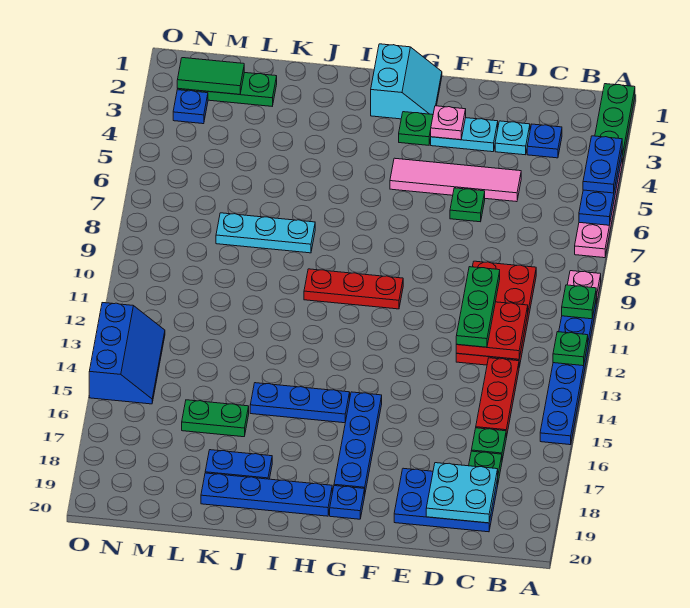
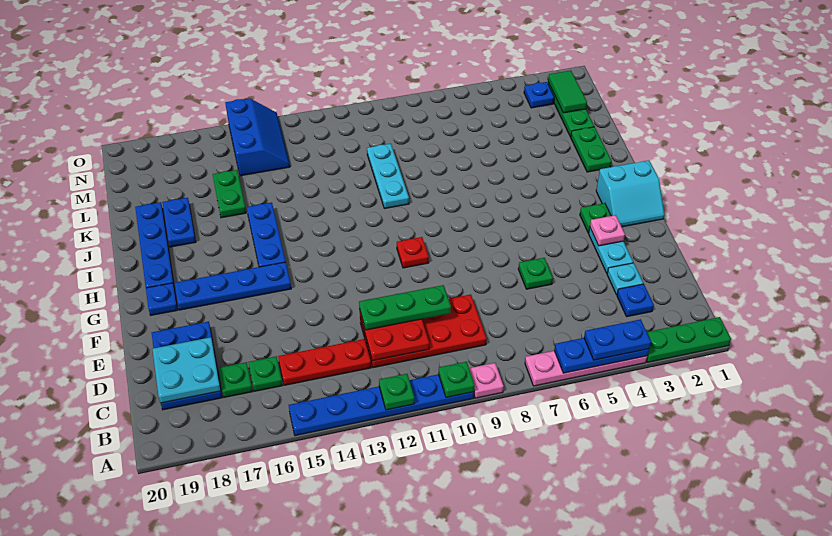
pink 1x4 tile [390,158,521,202] -> none
red 1x3 plate [304,269,403,309] -> red 1x1 plate [397,237,429,268]
none -> green 1x2 plate [571,127,612,172]
cyan 1x3 plate [216,213,315,253] -> cyan 1x3 plate moved to [367,144,409,209]
blue 2x3 slope [89,303,165,404] -> blue 2x3 slope turned to [225,98,290,176]

